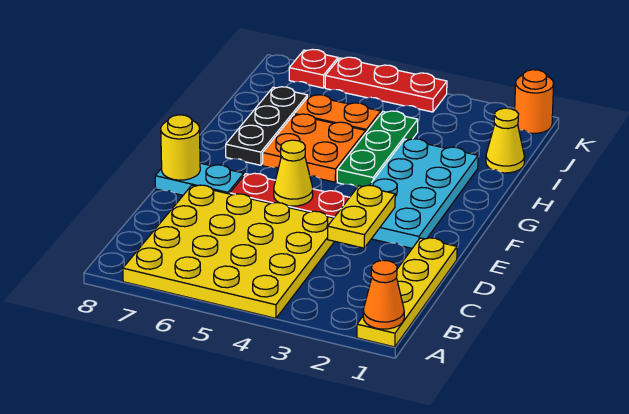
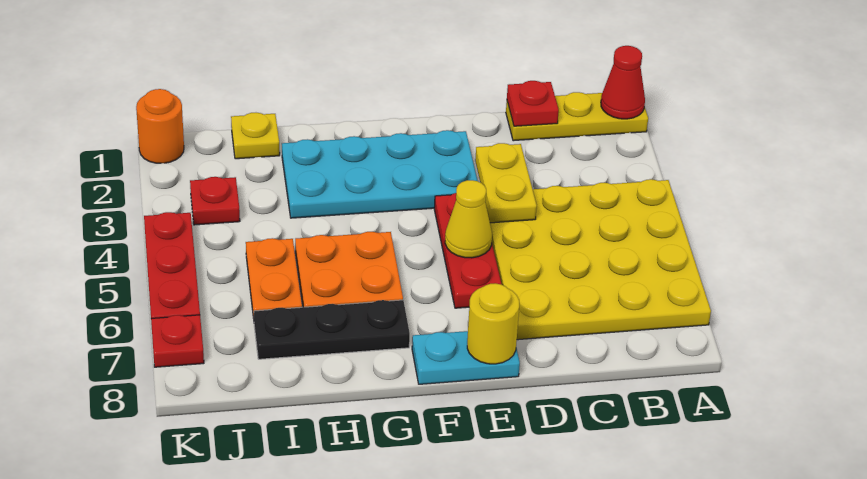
yellow 1x4 plate [357,238,457,347] -> yellow 1x3 plate [506,92,648,141]
orange 1x1 cone [363,260,404,329] -> red 1x1 cone [601,46,645,119]
none -> red 1x1 plate [507,81,559,126]
yellow 1x2 plate [328,185,395,248] -> yellow 1x2 plate turned to [475,143,537,223]
cyan 1x2 plate [155,163,244,195] -> cyan 1x2 plate turned to [412,331,520,384]
green 1x3 plate [337,111,418,187] -> none
yellow 1x1 cone [486,108,524,173] -> yellow 1x1 plate [231,113,280,159]
none -> red 1x1 plate [190,177,240,225]

